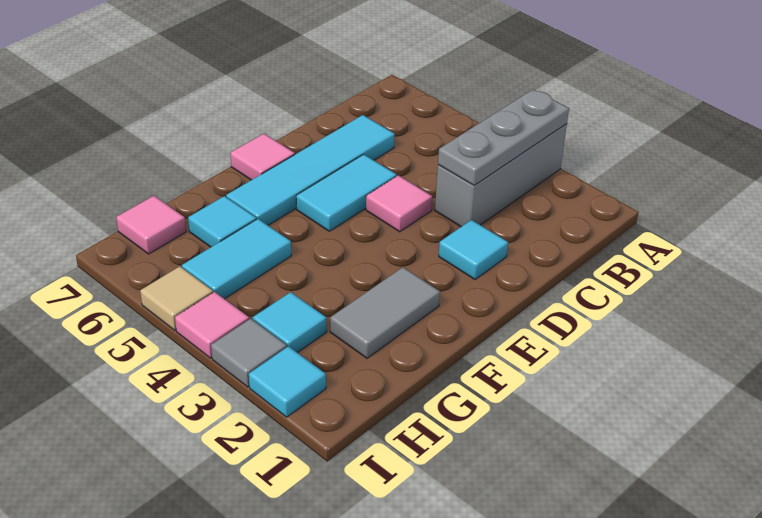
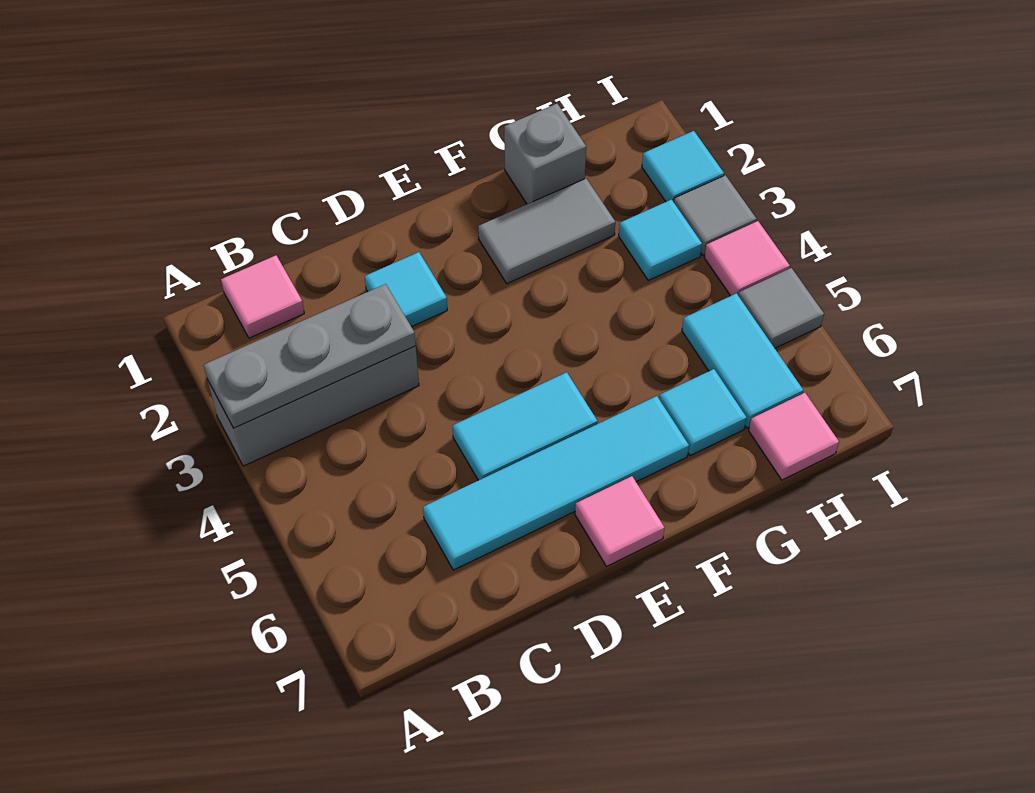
pink 1x1 tile [366,175,432,232] -> pink 1x1 tile moved to [221,255,304,338]
none -> grey 1x1 brick [504,104,586,204]
cyan 1x2 tile [182,219,291,299] -> cyan 1x2 tile turned to [682,293,803,428]
tan 1x1 tile [140,266,213,330] -> grey 1x1 tile [739,268,824,348]

